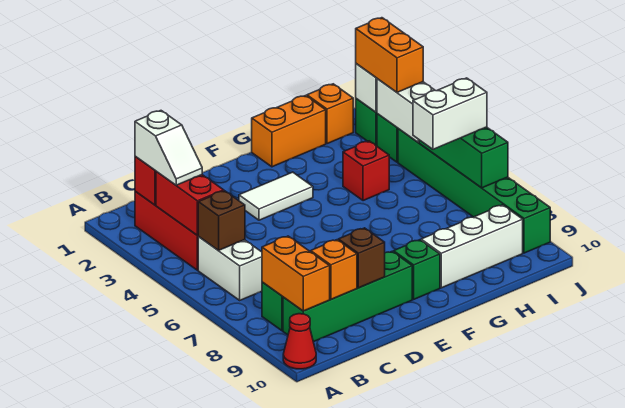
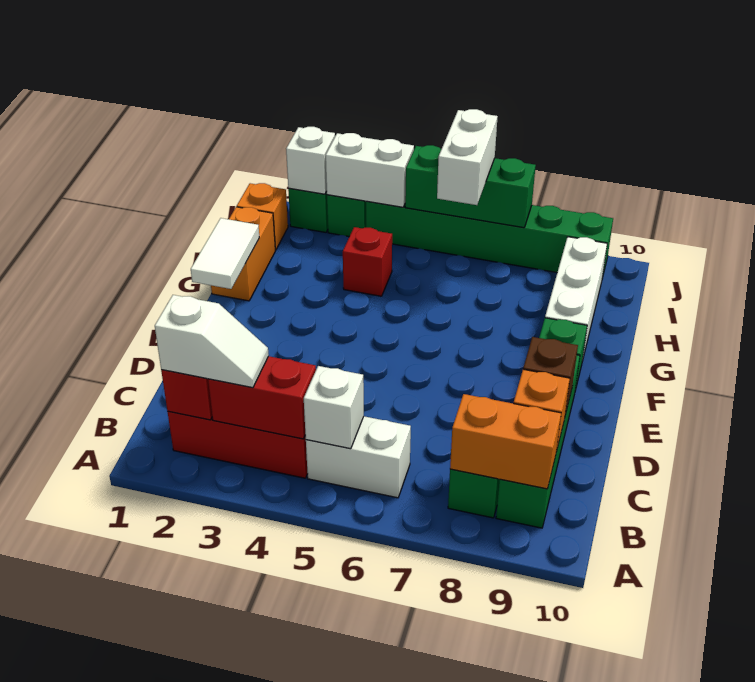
red 1x1 cone [283,314,316,369] -> none
brown 1x1 brick [198,191,245,251] -> white 1x1 brick [304,366,364,449]
white 1x2 tile [239,172,313,220] -> white 1x2 tile moved to [191,218,259,289]
orange 1x2 brick [356,18,423,92] -> none

